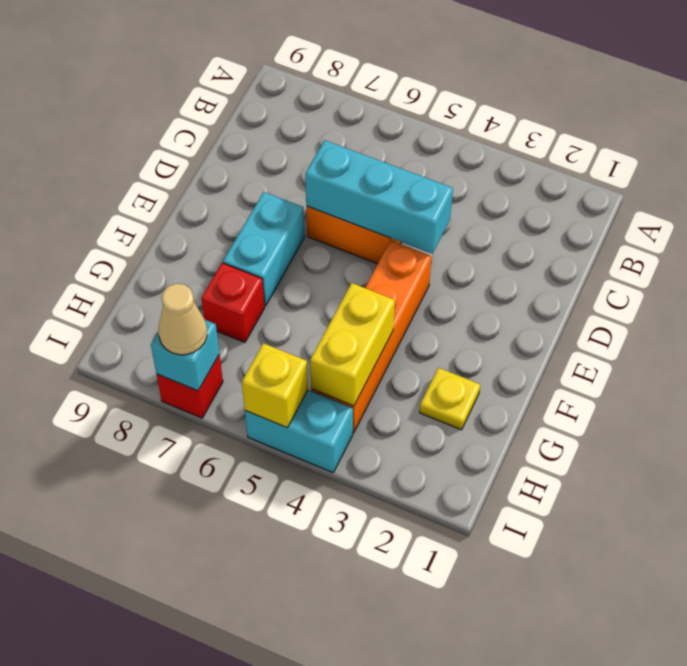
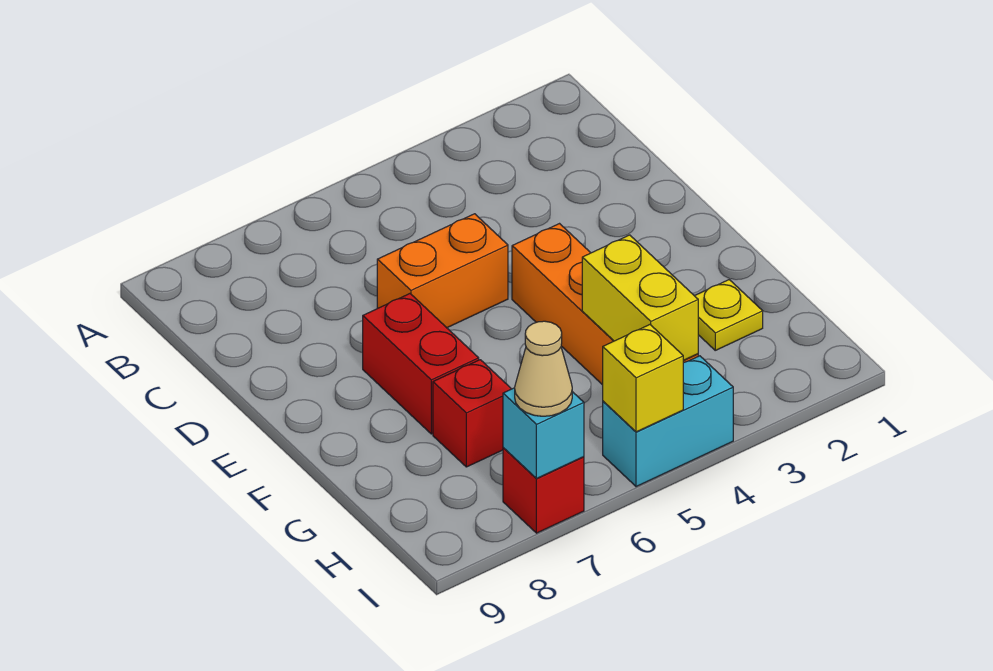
cyan 1x3 brick [305,140,453,254] -> none
cyan 1x2 brick [223,192,304,306] -> red 1x2 brick [363,294,479,434]

